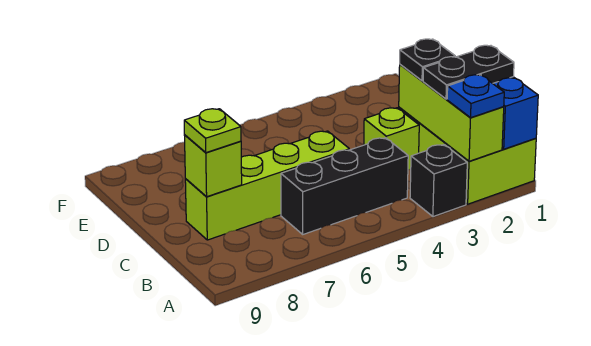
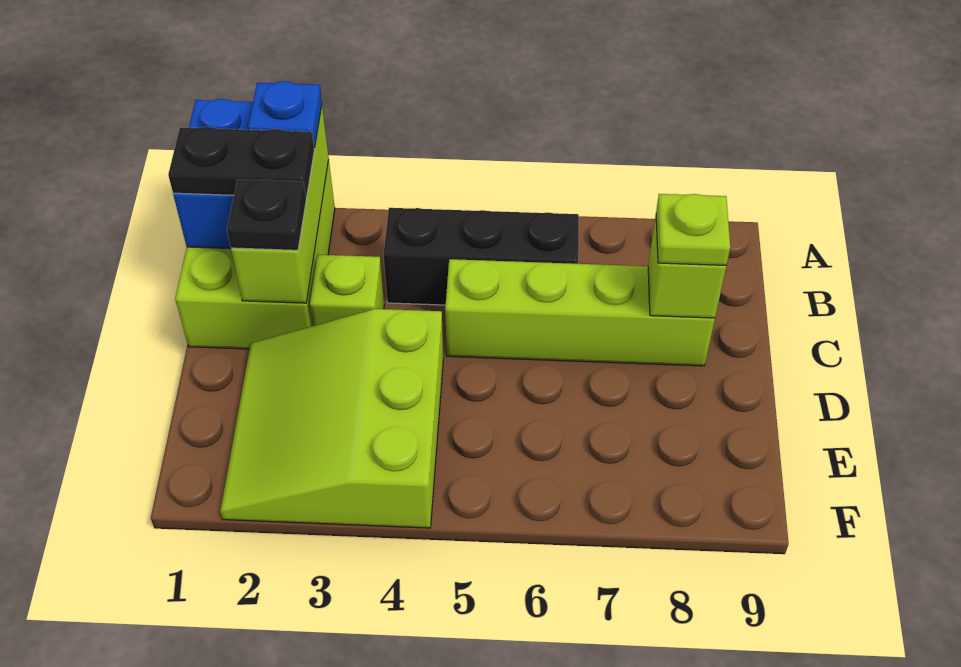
black 1x1 brick [410,145,467,217] -> none
none -> lime 3x3 slope [220,309,444,528]

